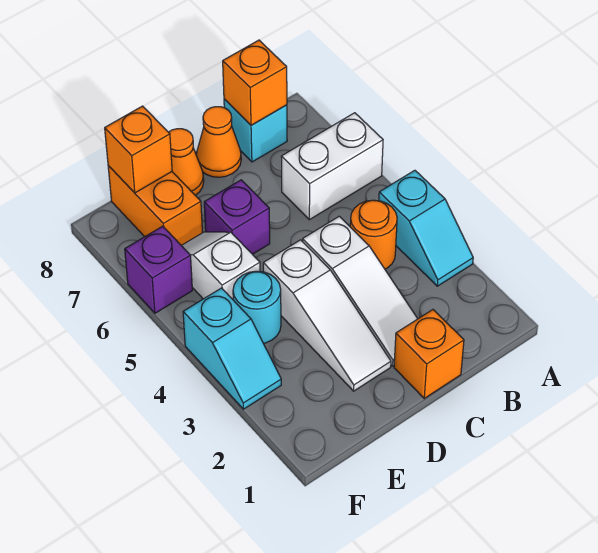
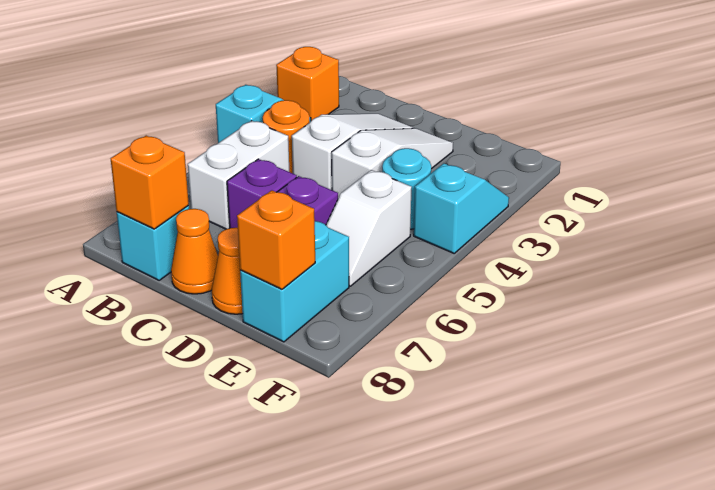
white 1x2 brick [281,113,383,220] -> white 1x2 brick turned to [188,121,289,229]
orange 1x1 brick [394,310,464,398] -> orange 1x1 brick moved to [276,47,339,121]
orange 1x2 brick [108,166,202,245] -> cyan 1x2 brick [240,221,349,342]
purple 1x1 brick [125,226,192,313] -> purple 1x1 brick moved to [227,159,297,228]

